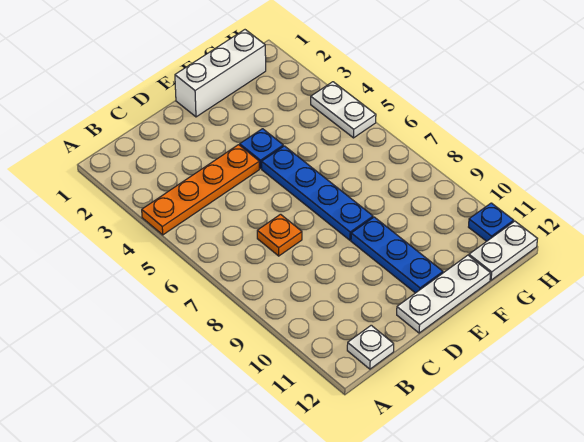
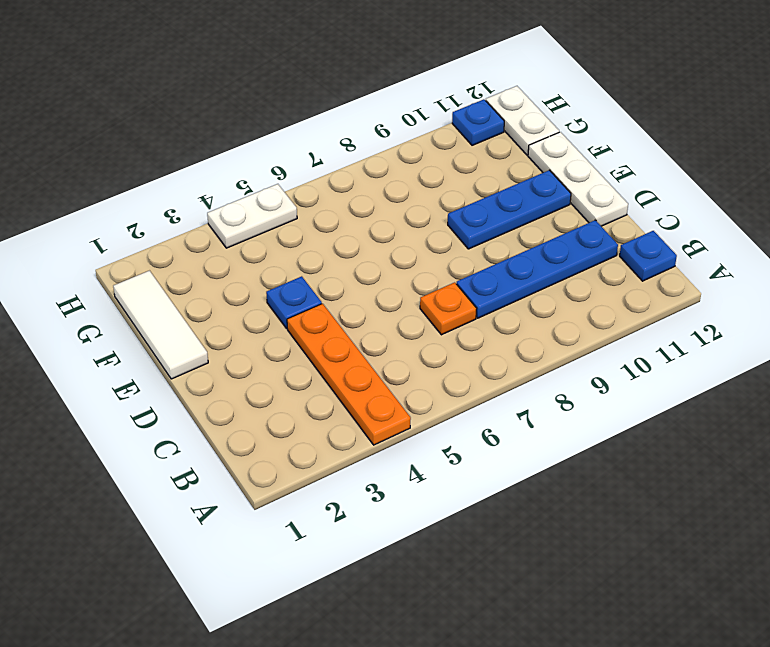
white 1x1 plate [347,325,394,369] -> blue 1x1 plate [620,231,677,281]
white 1x3 brick [175,30,266,117] -> white 1x3 tile [113,271,208,379]
blue 1x4 plate [262,146,373,240] -> blue 1x4 plate moved to [457,220,618,318]

